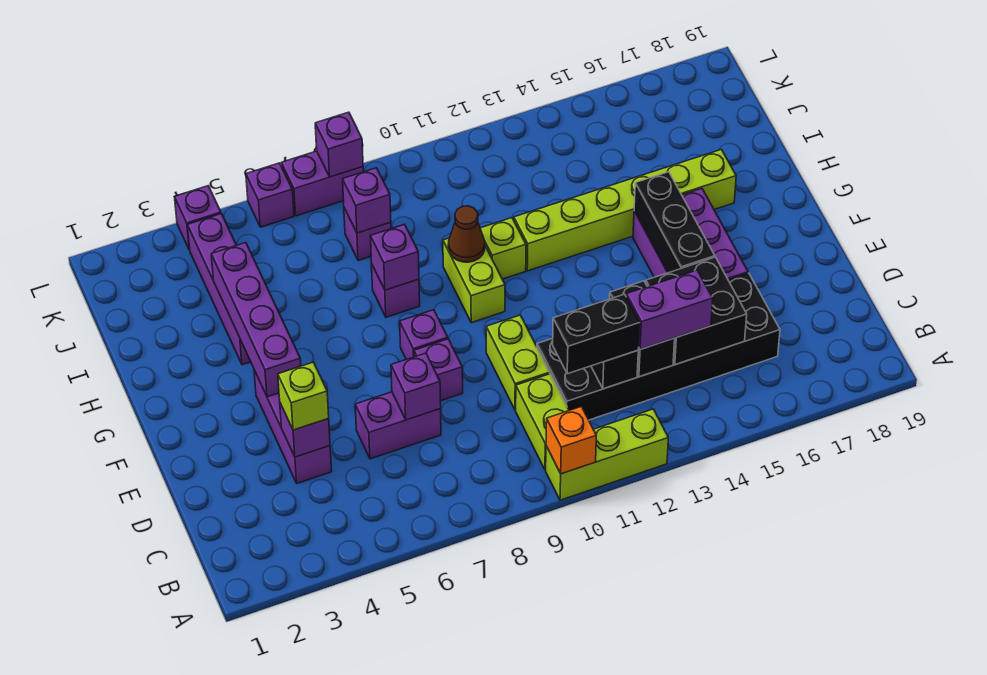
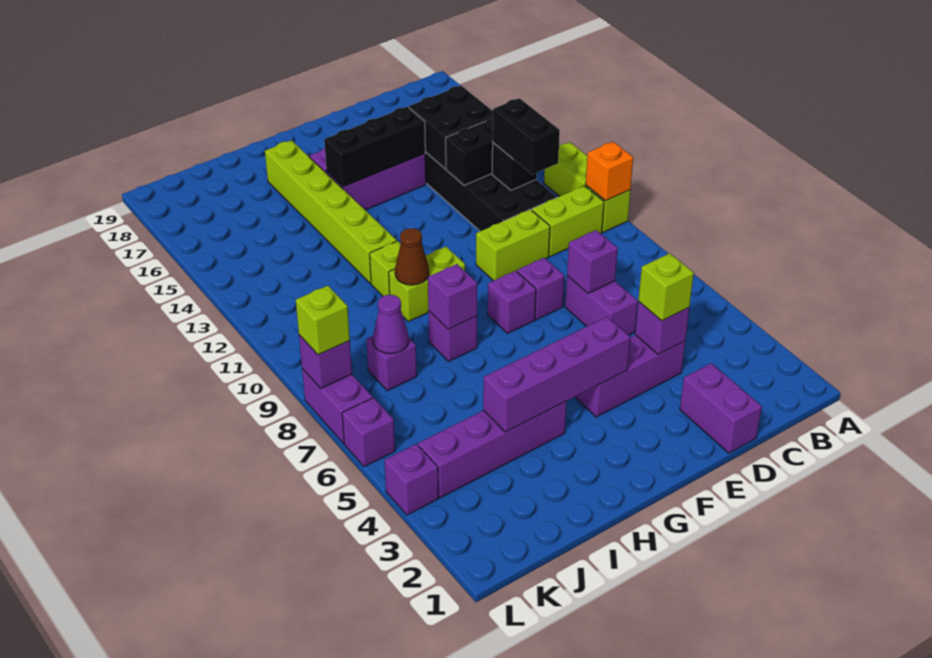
purple 1x2 brick [626,270,713,349] -> purple 1x2 brick moved to [680,363,762,453]
purple 1x1 brick [343,168,391,233] -> purple 1x1 cone [373,295,409,354]
none -> lime 1x1 brick [296,286,350,355]

